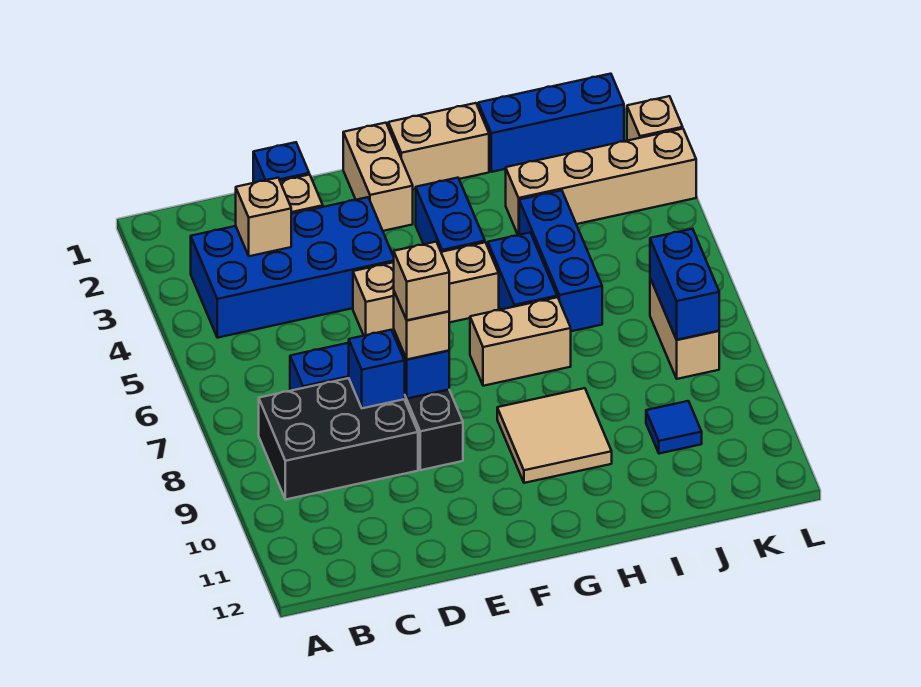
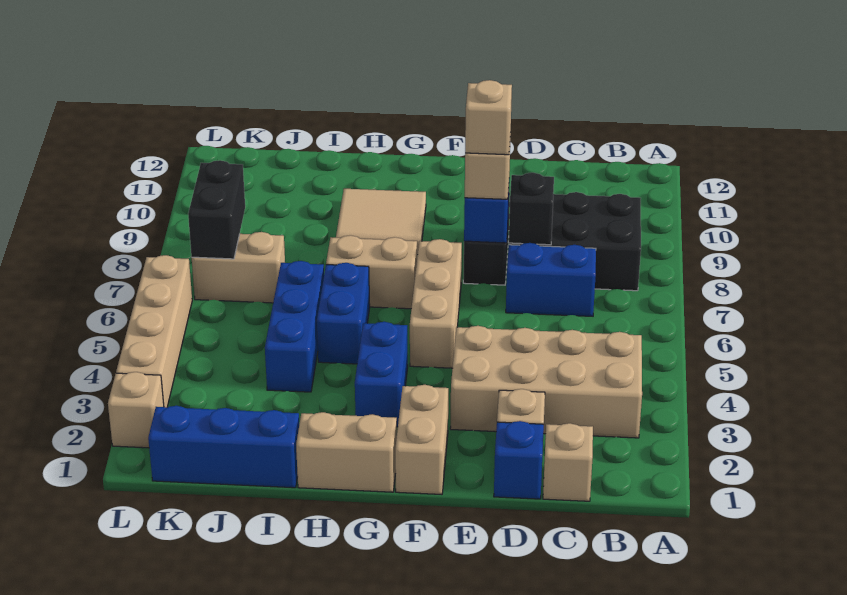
blue 2x4 brick [191,197,394,338] -> tan 2x4 brick [450,326,642,438]
tan 1x1 brick [236,178,291,256] -> tan 1x1 brick moved to [543,423,593,501]
blue 1x1 brick [349,330,405,408] -> black 1x1 brick [509,173,554,245]
tan 1x3 brick [353,242,499,336] -> tan 1x3 brick turned to [410,239,462,368]
tan 1x4 brick [506,129,696,235] -> tan 1x4 brick turned to [116,255,192,407]
blue 1x1 tile [646,401,702,454] -> none
tan 1x2 brick [650,278,719,379] -> tan 1x2 brick turned to [192,232,285,303]
blue 1x2 brick [650,229,719,340] -> black 1x2 brick [188,160,245,259]

